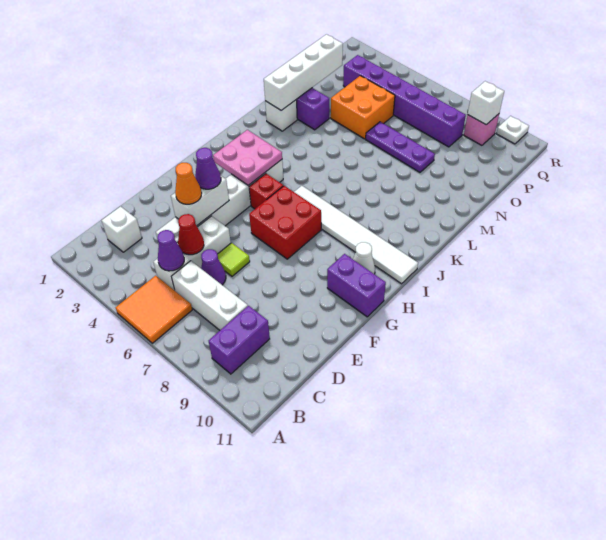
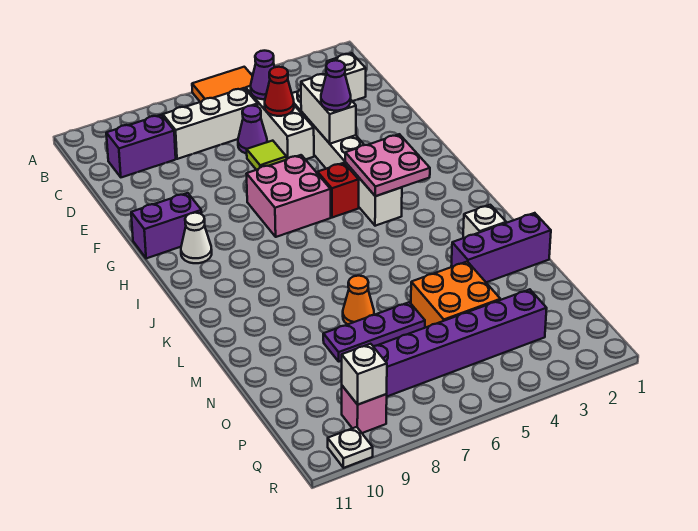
purple 1x2 brick [209,306,270,374] -> purple 1x2 brick turned to [106,115,176,177]
orange 1x1 cone [175,163,202,204] -> orange 1x1 cone moved to [343,276,374,325]
red 2x2 brick [249,186,321,259] -> pink 2x2 brick [247,155,331,237]
white 1x6 tile [294,186,418,284] -> none
white 1x4 brick [264,34,343,110] -> none

